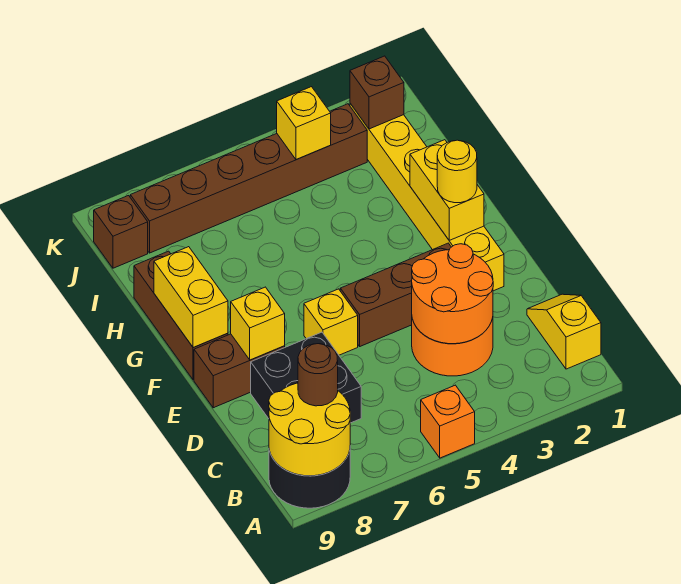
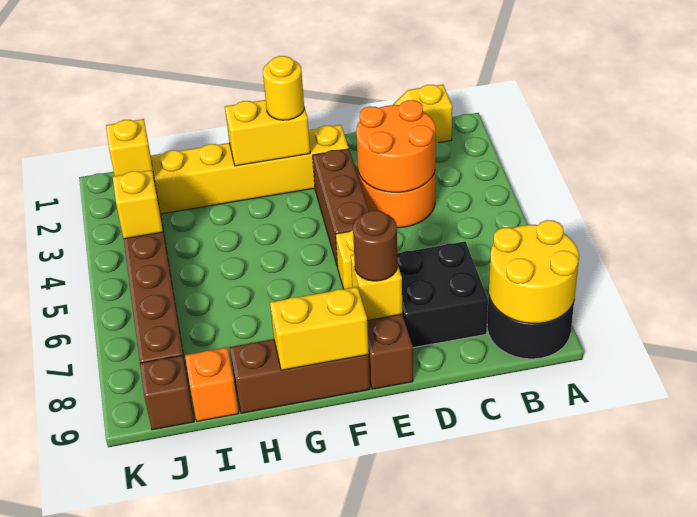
orange 1x1 brick [421,385,475,458] -> orange 1x1 brick moved to [185,348,239,421]
brown 1x1 round brick [298,344,338,406] -> brown 1x1 round brick moved to [353,210,397,281]
brown 1x1 brick [350,56,404,129] -> yellow 1x1 brick [106,119,154,178]

